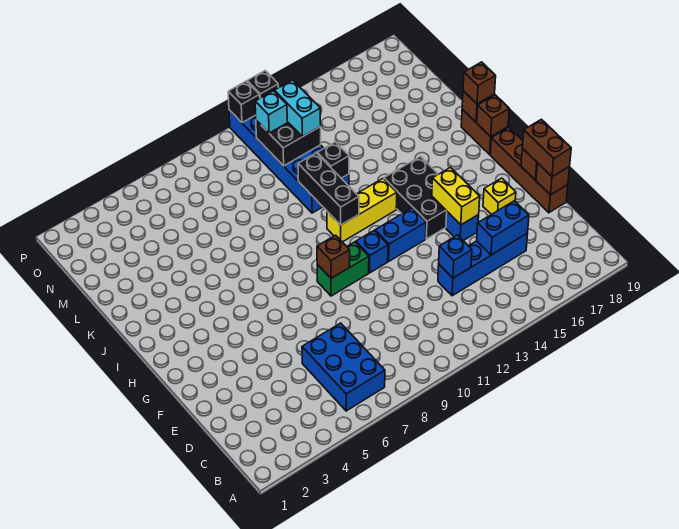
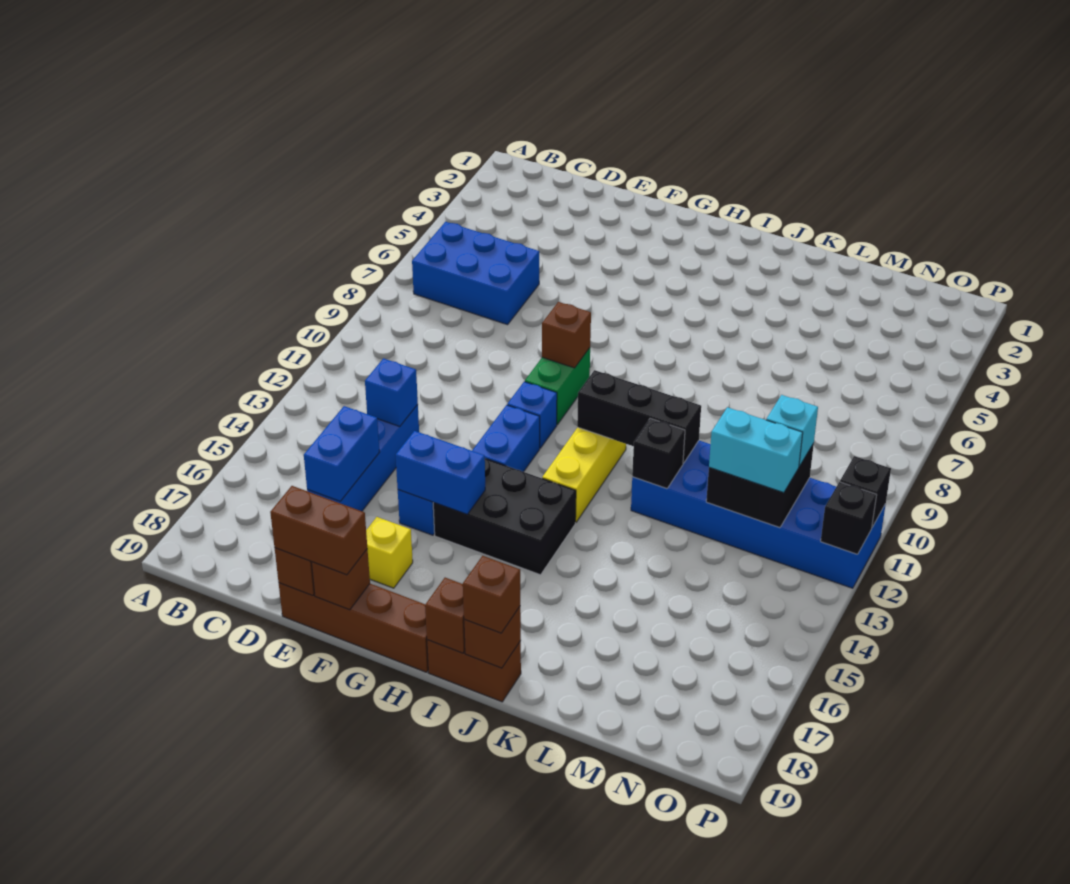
yellow 1x2 brick [432,168,480,225] -> blue 1x2 brick [396,431,485,514]

